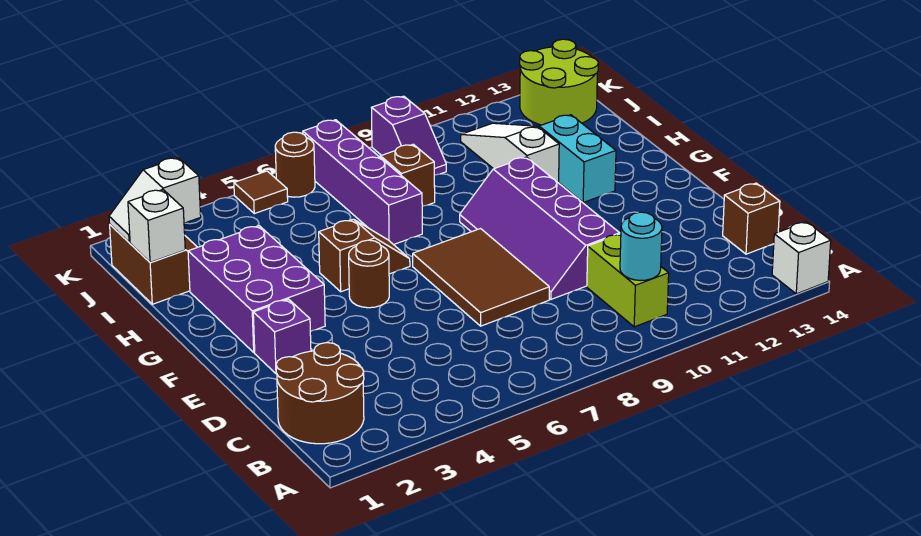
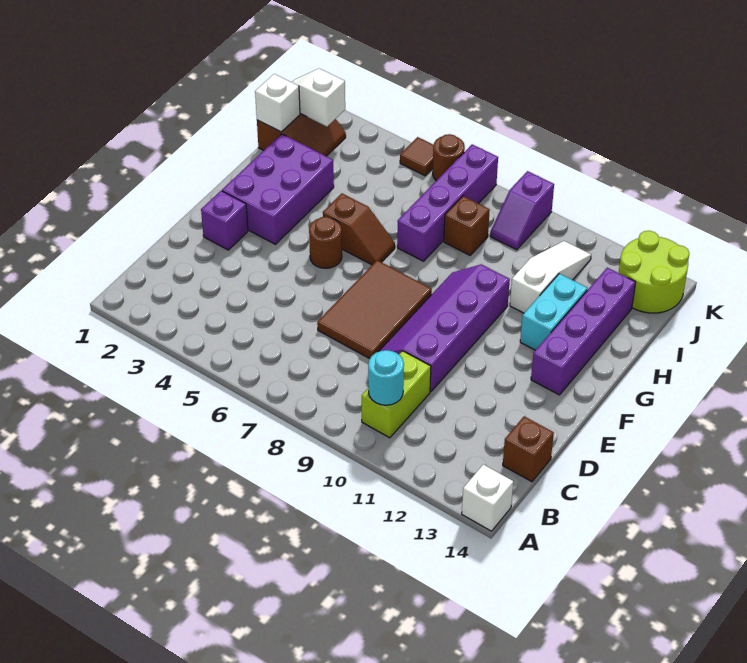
brown 2x2 round brick [276,343,364,444] -> none
none -> purple 1x4 brick [531,268,636,395]

